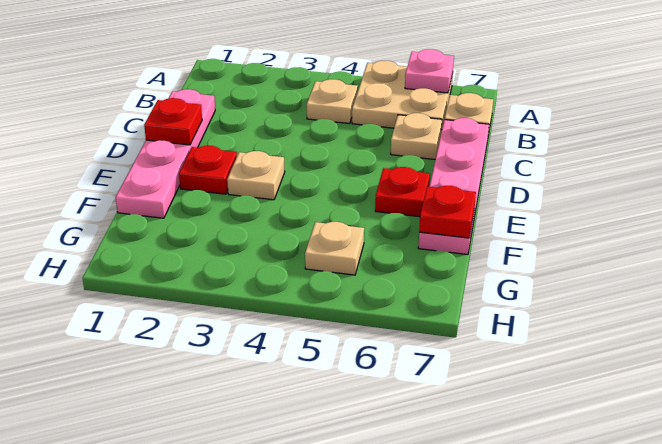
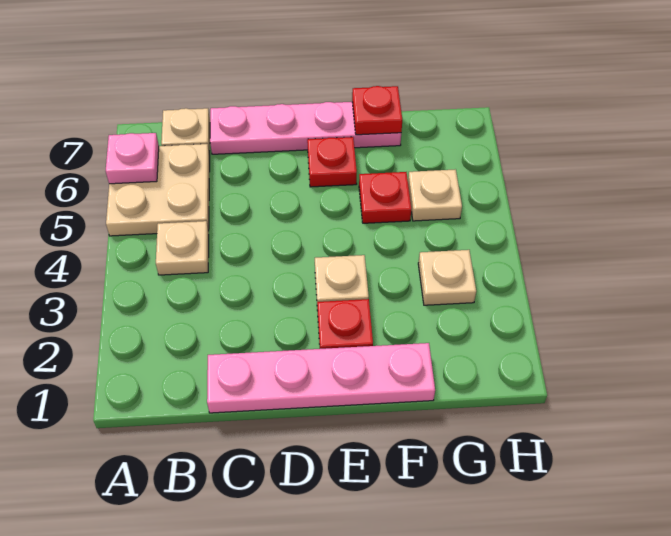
tan 1x1 plate [391,113,442,160] -> tan 1x1 plate moved to [418,250,476,305]
red 1x1 plate [144,98,202,145] -> red 1x1 plate moved to [359,172,411,223]

